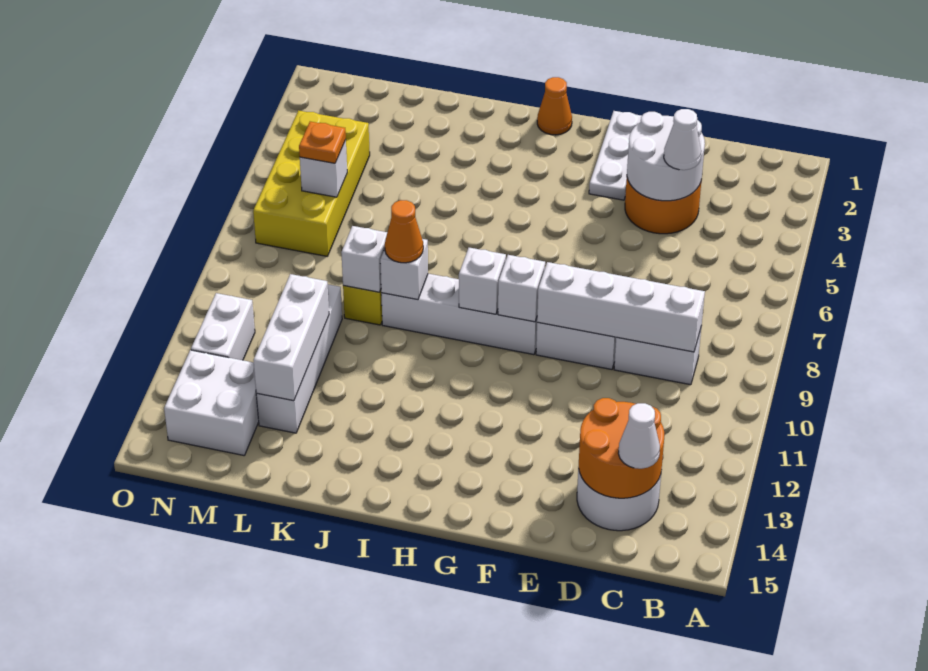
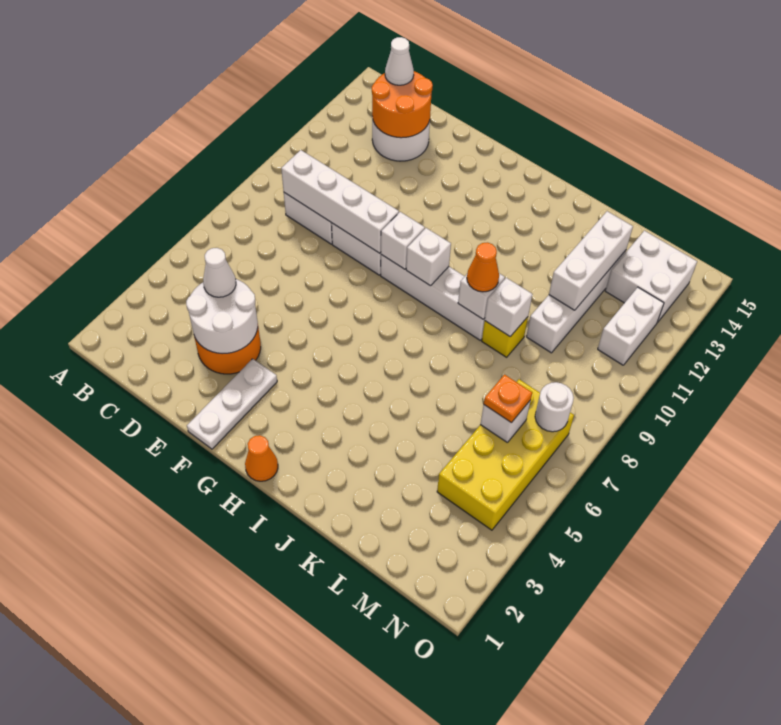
none -> white 1x1 round brick [535,382,574,432]

